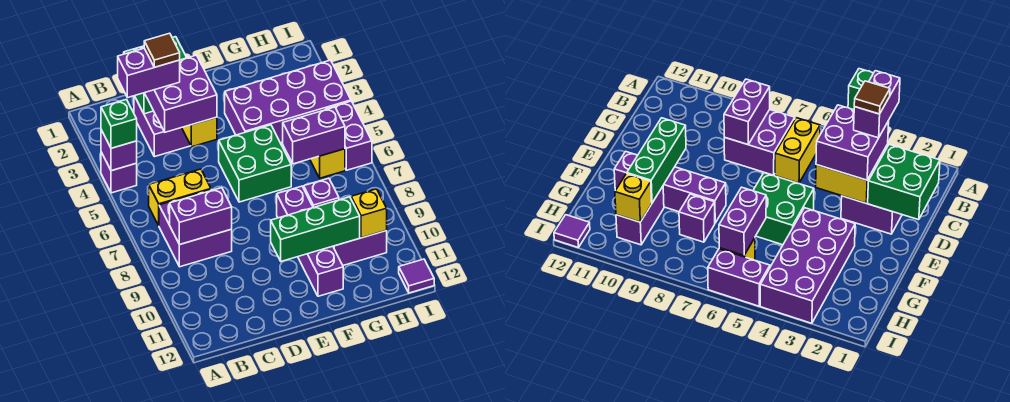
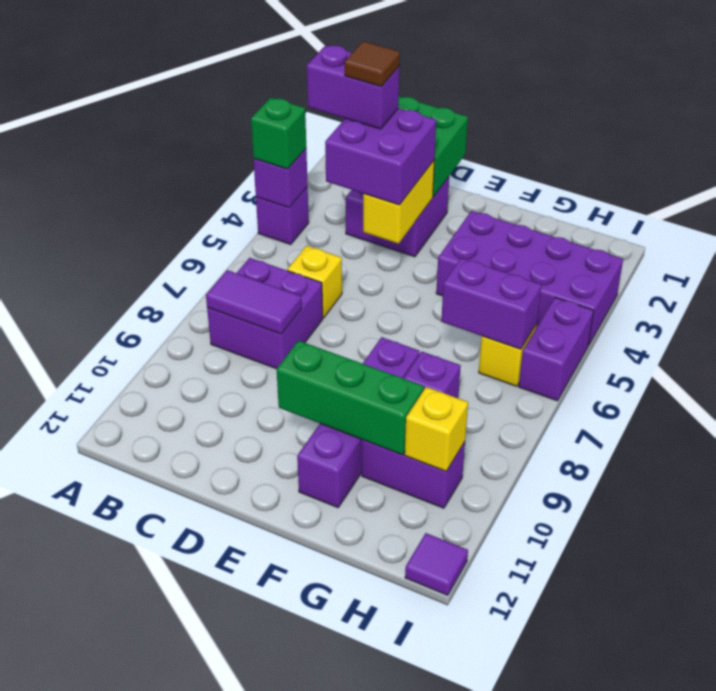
yellow 1x2 brick [149,169,211,225] -> yellow 1x1 brick [287,246,342,318]
purple 1x2 brick [170,188,232,245] -> purple 1x2 tile [206,270,301,334]
green 2x2 brick [219,125,291,202] -> none

